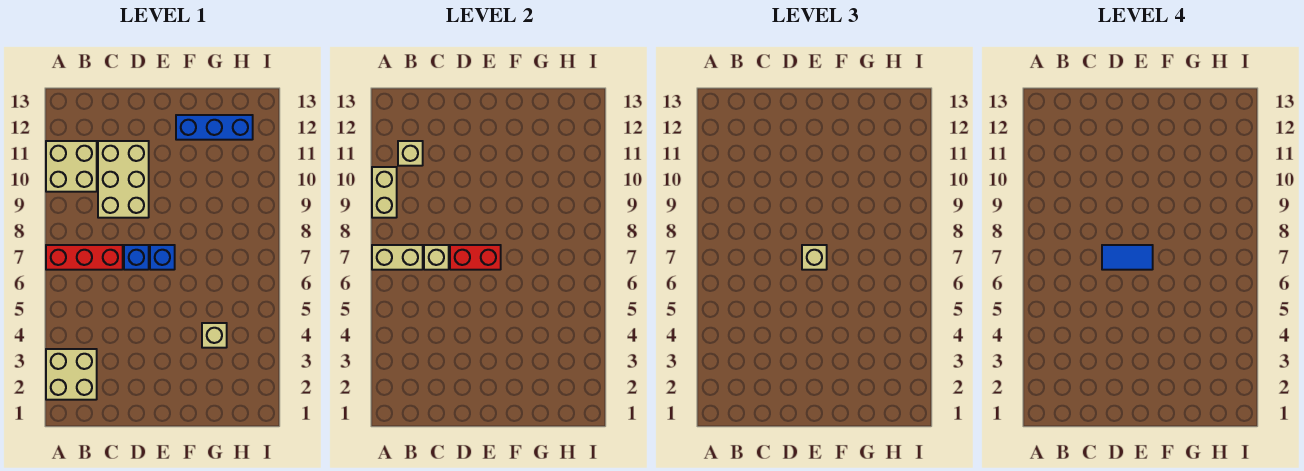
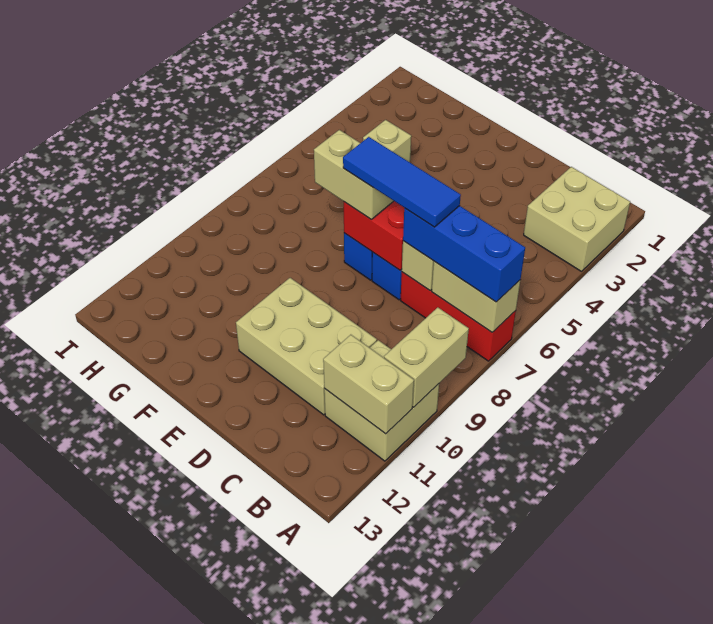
tan 1x1 brick [398,141,423,166] -> tan 1x2 brick [323,335,414,434]
tan 2x3 brick [98,141,149,218] -> tan 2x3 brick turned to [236,278,377,415]
blue 1x2 tile [1102,245,1153,270] -> blue 1x3 tile [343,137,461,227]
tan 1x1 brick [802,245,827,270] -> tan 1x2 brick [314,130,393,219]
blue 1x3 brick [176,115,253,140] -> blue 1x3 brick moved to [403,206,525,302]

